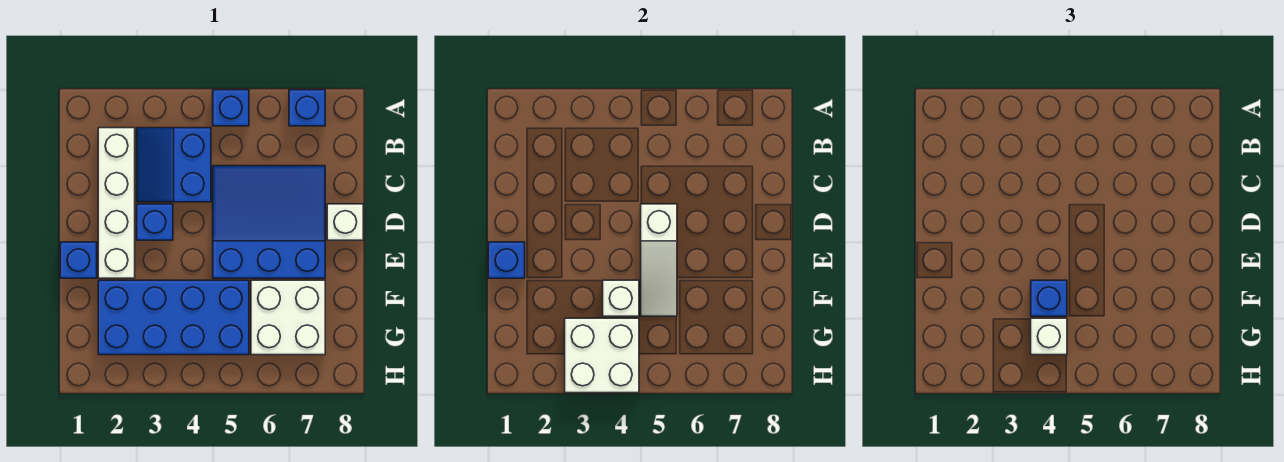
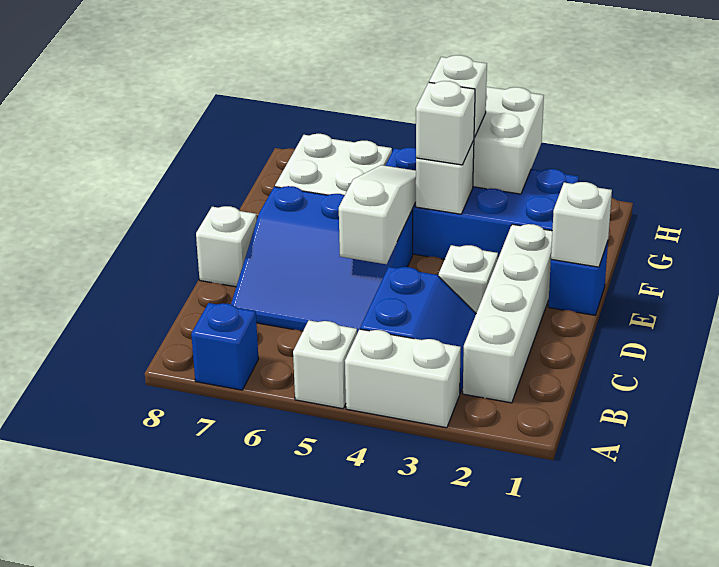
none -> white 1x2 brick [345,329,461,428]
blue 1x1 brick [213,90,249,126] -> white 1x1 brick [293,320,357,409]
blue 1x1 brick [137,204,173,240] -> white 1x1 brick [439,245,498,313]
blue 1x1 brick [488,242,525,278] -> white 1x1 brick [551,182,612,267]
blue 1x1 brick [1031,280,1067,316] -> white 1x1 brick [416,81,475,165]

